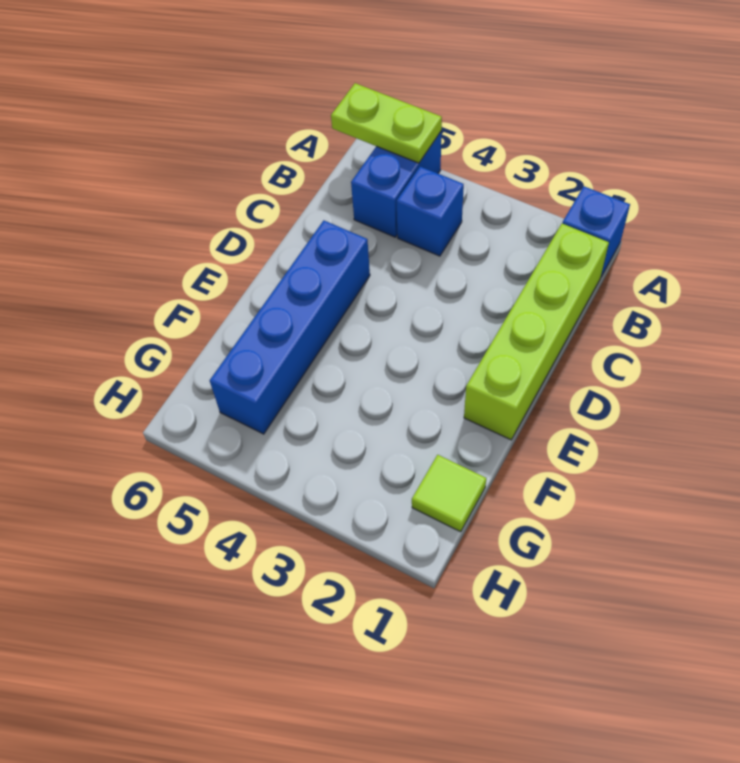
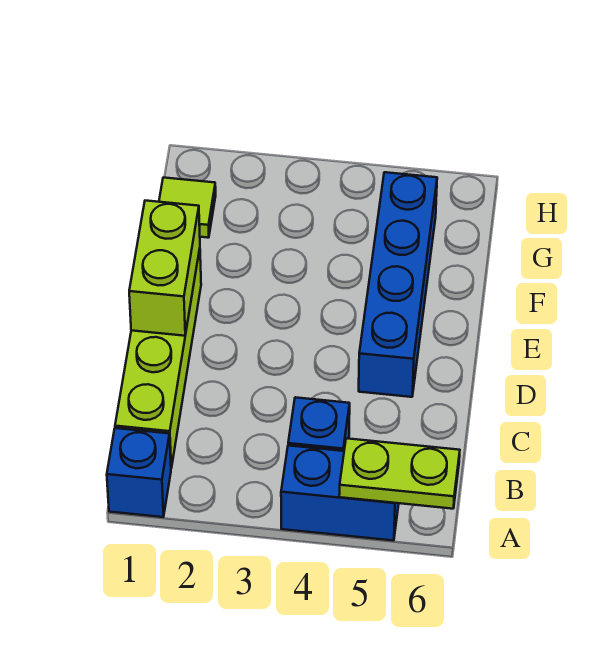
blue 1x2 brick [351,132,441,237] -> blue 1x2 brick turned to [281,445,399,541]
none -> lime 1x2 brick [129,201,200,336]

